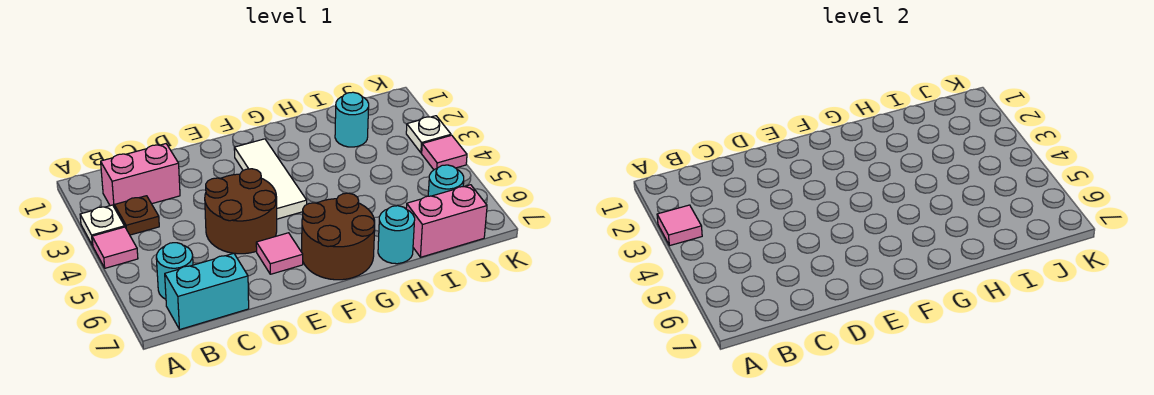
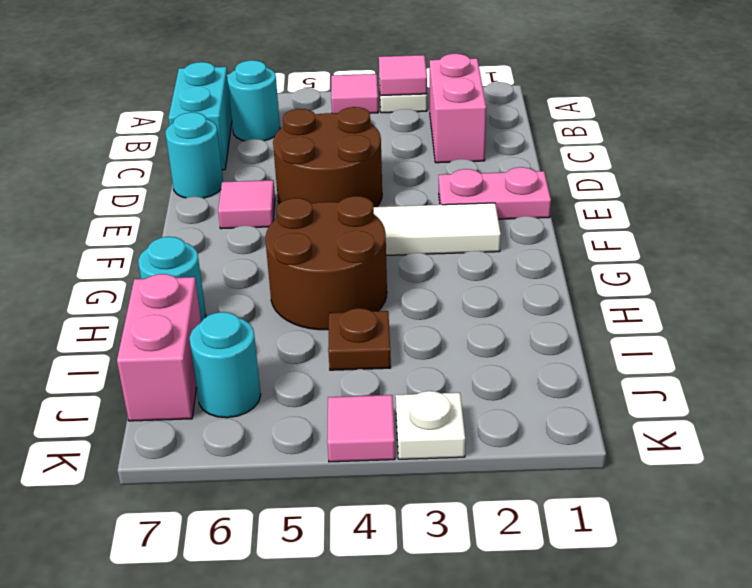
brown 1x1 plate [114,196,159,235] -> brown 1x1 plate moved to [328,308,391,370]
none -> pink 1x2 plate [439,167,551,219]
brown 2x2 round brick [302,193,375,280] -> brown 2x2 round brick moved to [265,196,387,330]
cyan 1x1 round brick [335,92,369,147] -> cyan 1x1 round brick moved to [165,112,223,198]

